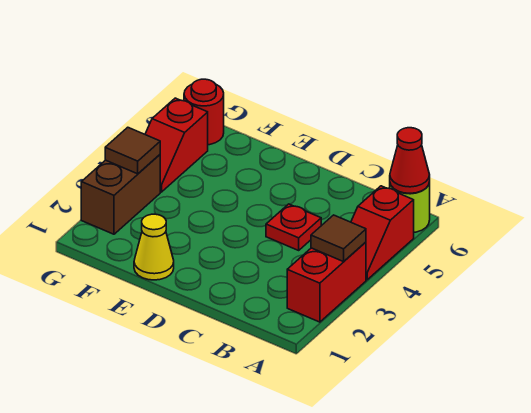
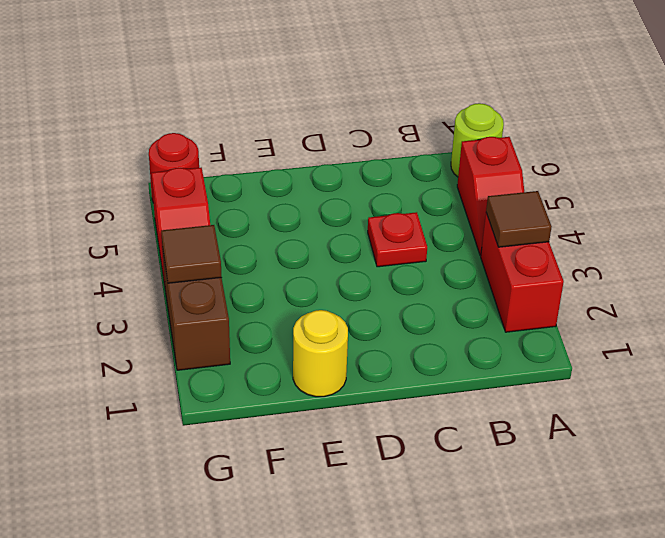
red 1x1 cone [390,128,430,193] -> none
yellow 1x1 cone [134,214,174,280] -> yellow 1x1 round brick [293,310,348,397]

